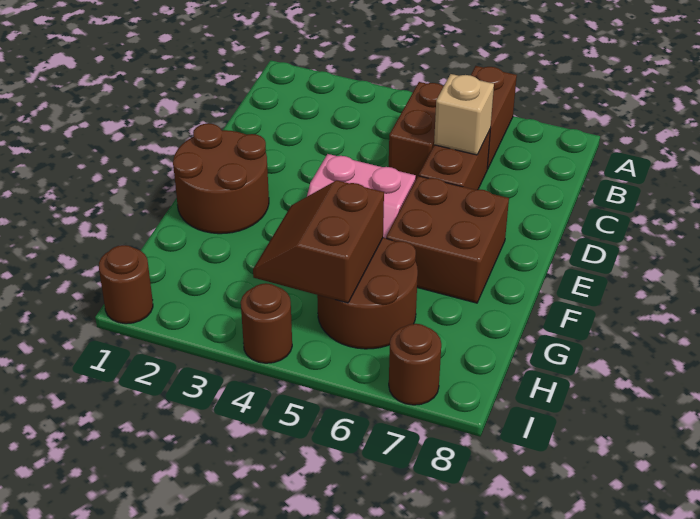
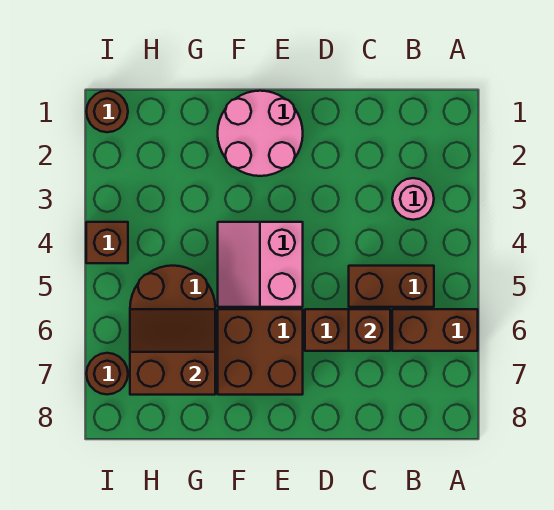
none -> pink 1x1 round brick [392,178,434,220]
tan 1x1 brick [434,74,494,155] -> brown 1x1 brick [349,309,390,351]
brown 2x2 round brick [173,123,269,234] -> pink 2x2 round brick [218,91,303,176]
brown 2x2 slope [253,180,384,303] -> brown 2x2 slope moved to [130,309,215,395]
brown 1x1 round brick [241,283,292,363] -> brown 1x1 brick [86,222,128,263]

